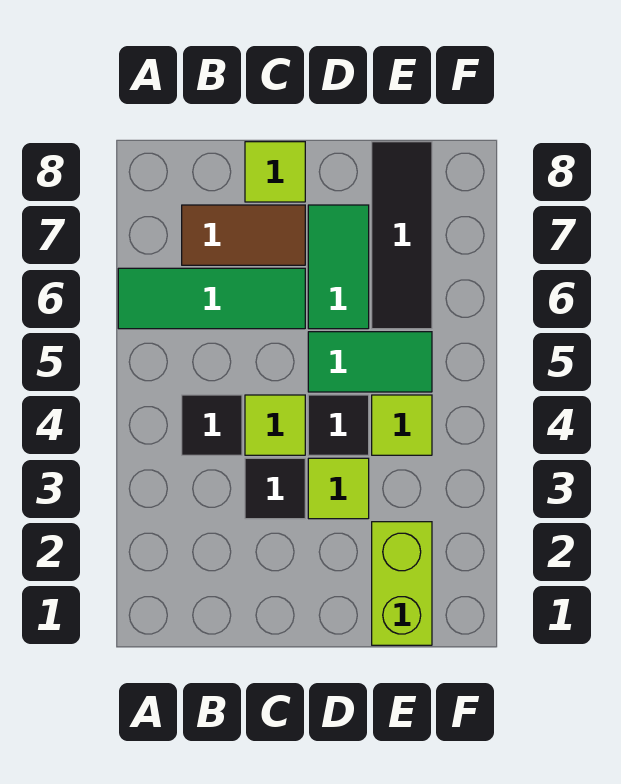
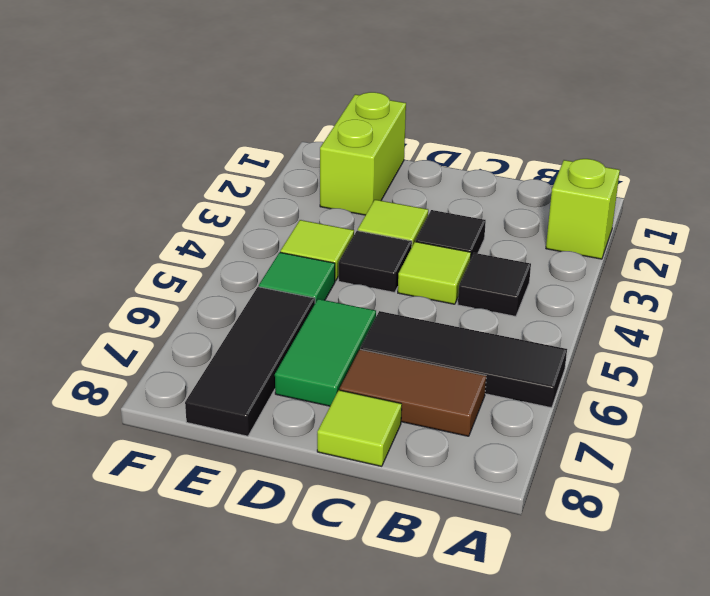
none -> lime 1x1 brick [546,159,620,259]
green 1x3 tile [118,268,305,329] -> black 1x3 tile [360,311,567,408]
green 1x2 tile [308,332,432,392] -> green 1x1 tile [259,252,335,303]

